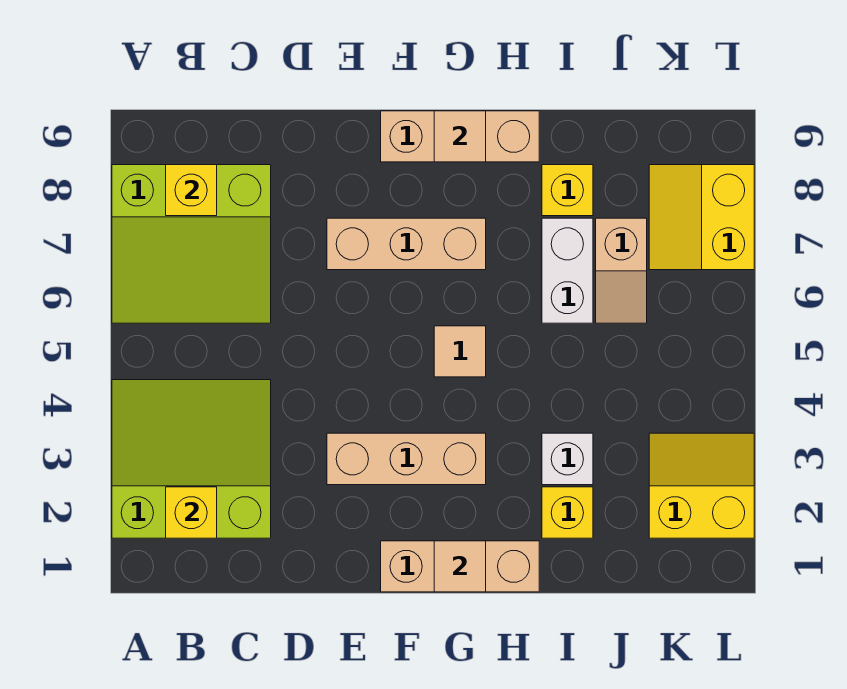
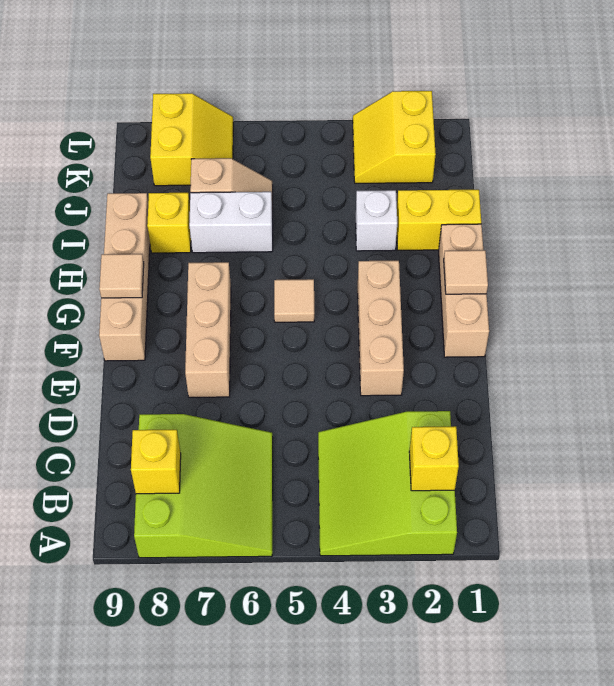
tan 1x3 brick [381,111,539,162] -> tan 1x4 brick [99,193,150,361]
yellow 1x1 brick [542,487,593,538] -> yellow 1x2 brick [397,190,481,250]
yellow 2x2 slope [649,165,754,270] -> yellow 2x2 slope turned to [150,93,233,186]

